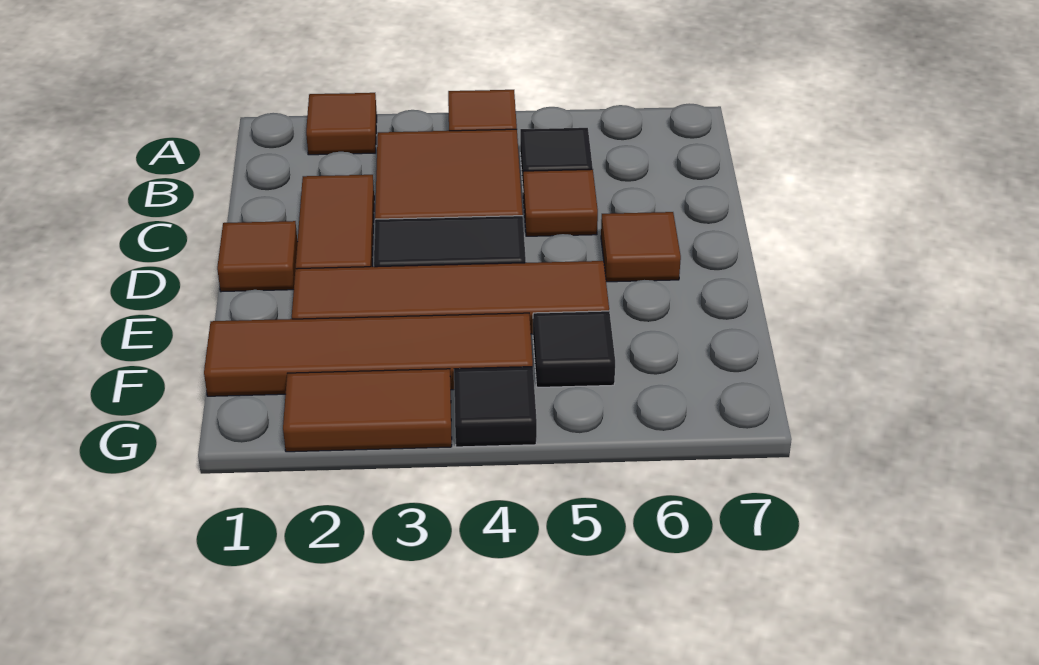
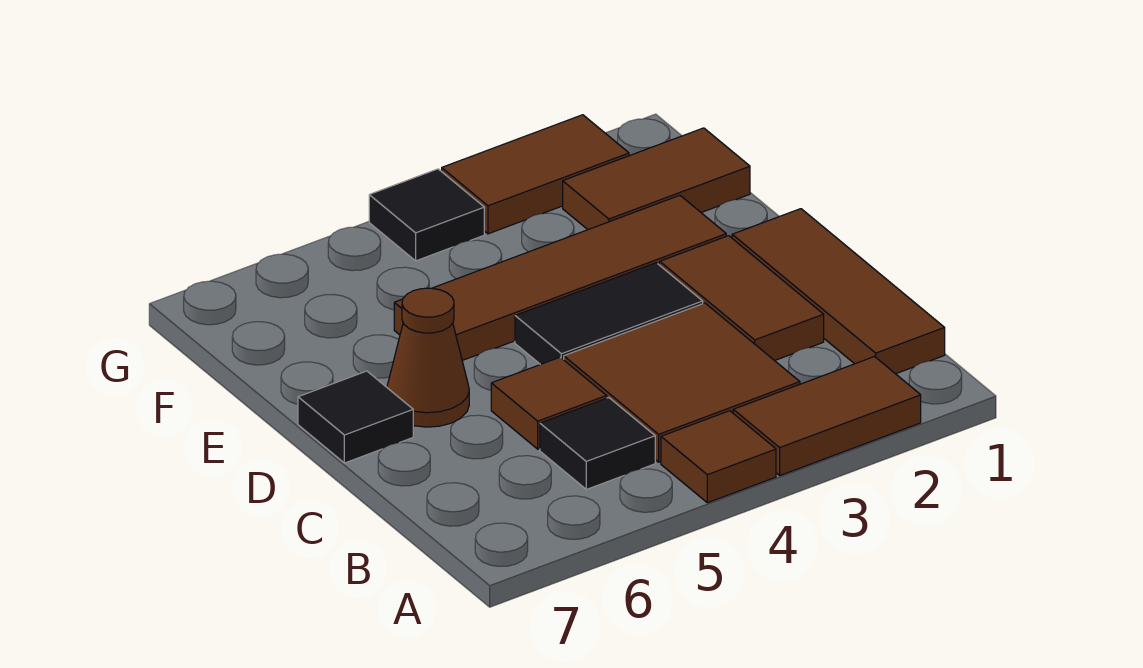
brown 1x1 tile [306,93,377,155] -> brown 1x2 tile [733,357,921,475]
brown 1x1 tile [217,221,298,292] -> brown 1x3 tile [732,209,945,374]
brown 1x1 tile [601,212,681,282] -> brown 1x1 cone [387,288,469,427]
brown 1x4 tile [204,313,533,396] -> brown 1x2 tile [563,128,750,230]
black 1x1 tile [533,311,615,388] -> black 1x1 tile moved to [298,371,413,463]

